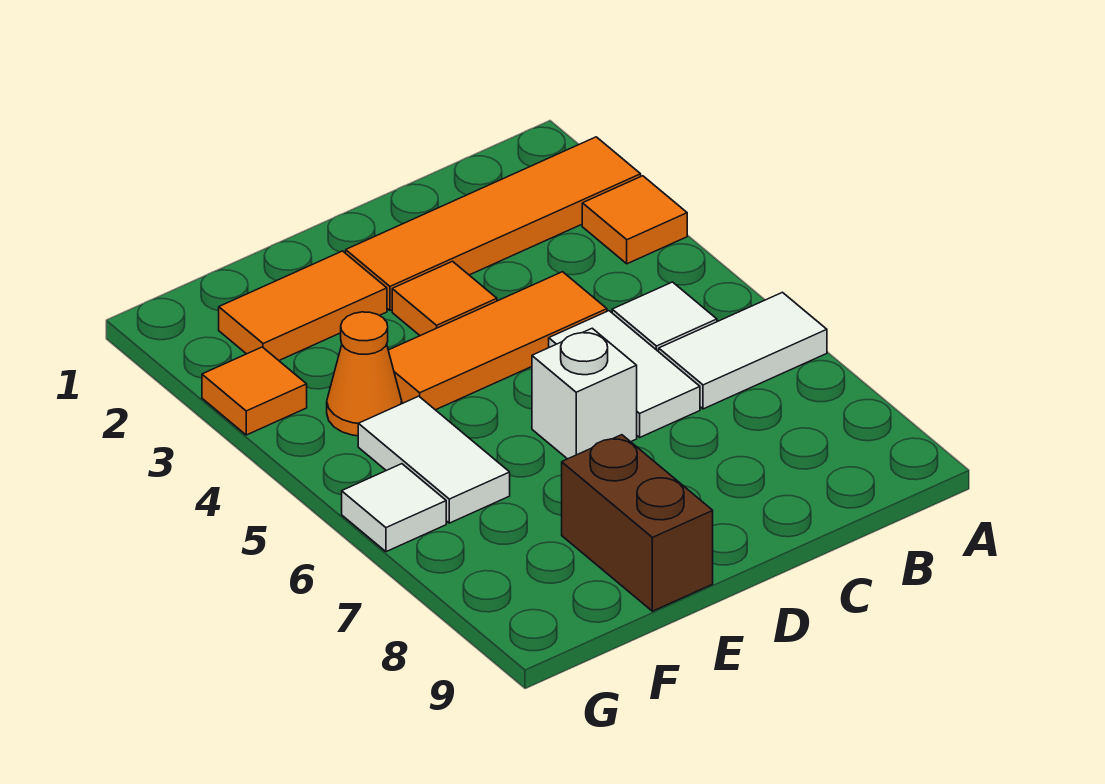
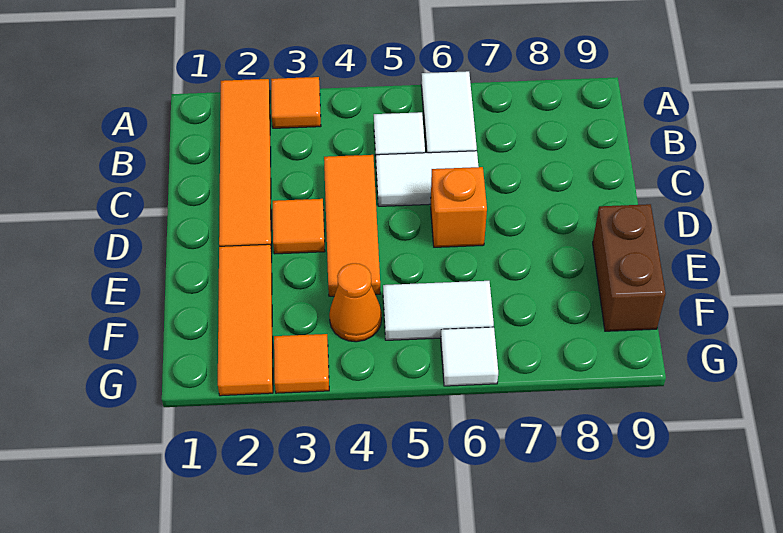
white 1x1 brick [532,328,637,459] -> orange 1x1 brick [431,167,487,247]
orange 1x2 tile [219,251,387,360] -> orange 1x3 tile [218,244,273,396]
brown 1x2 brick [562,435,713,611] -> brown 1x2 brick turned to [593,204,666,331]

